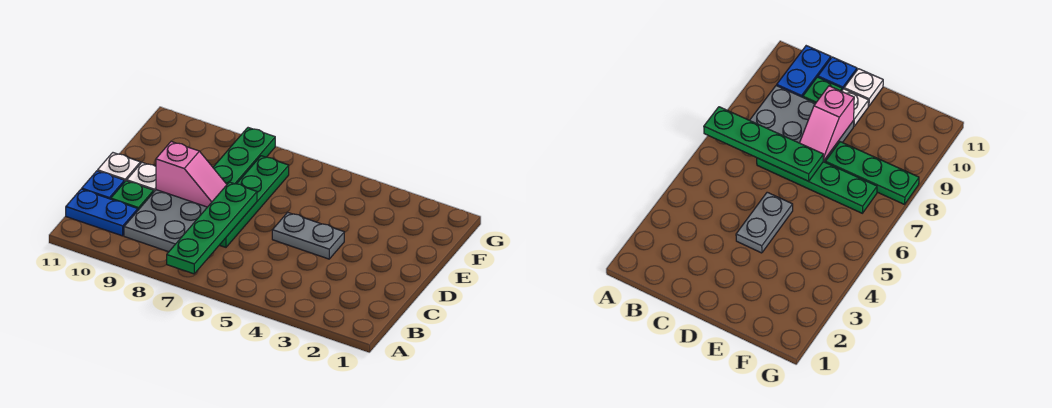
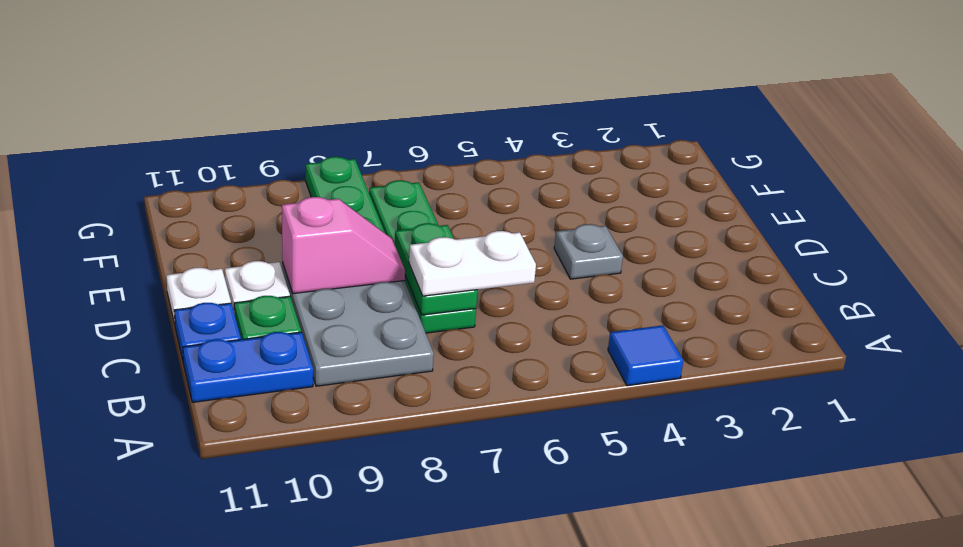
none -> blue 1x1 tile [608,325,683,386]
green 1x4 plate [167,182,257,274] -> green 1x2 plate [395,223,477,315]
none -> white 1x2 plate [409,231,536,296]
grey 1x2 plate [272,212,344,259] -> grey 1x1 plate [554,224,623,279]

